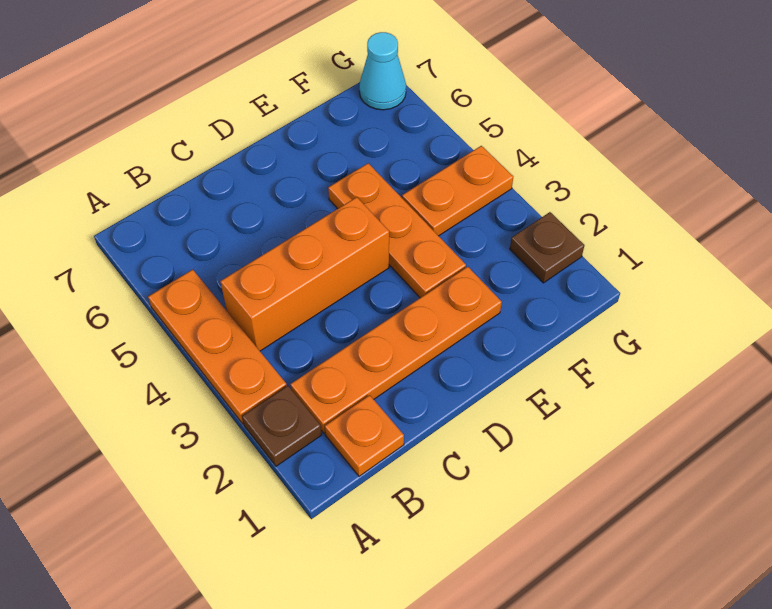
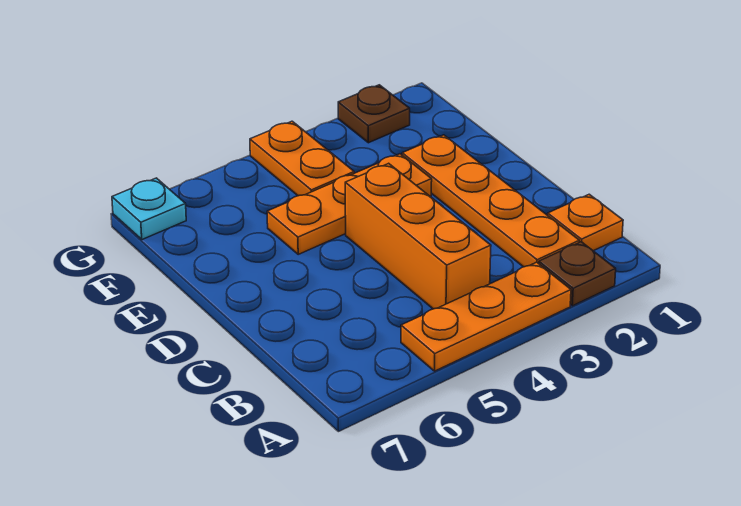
cyan 1x1 cone [359,32,406,110] -> cyan 1x1 plate [112,178,186,240]

